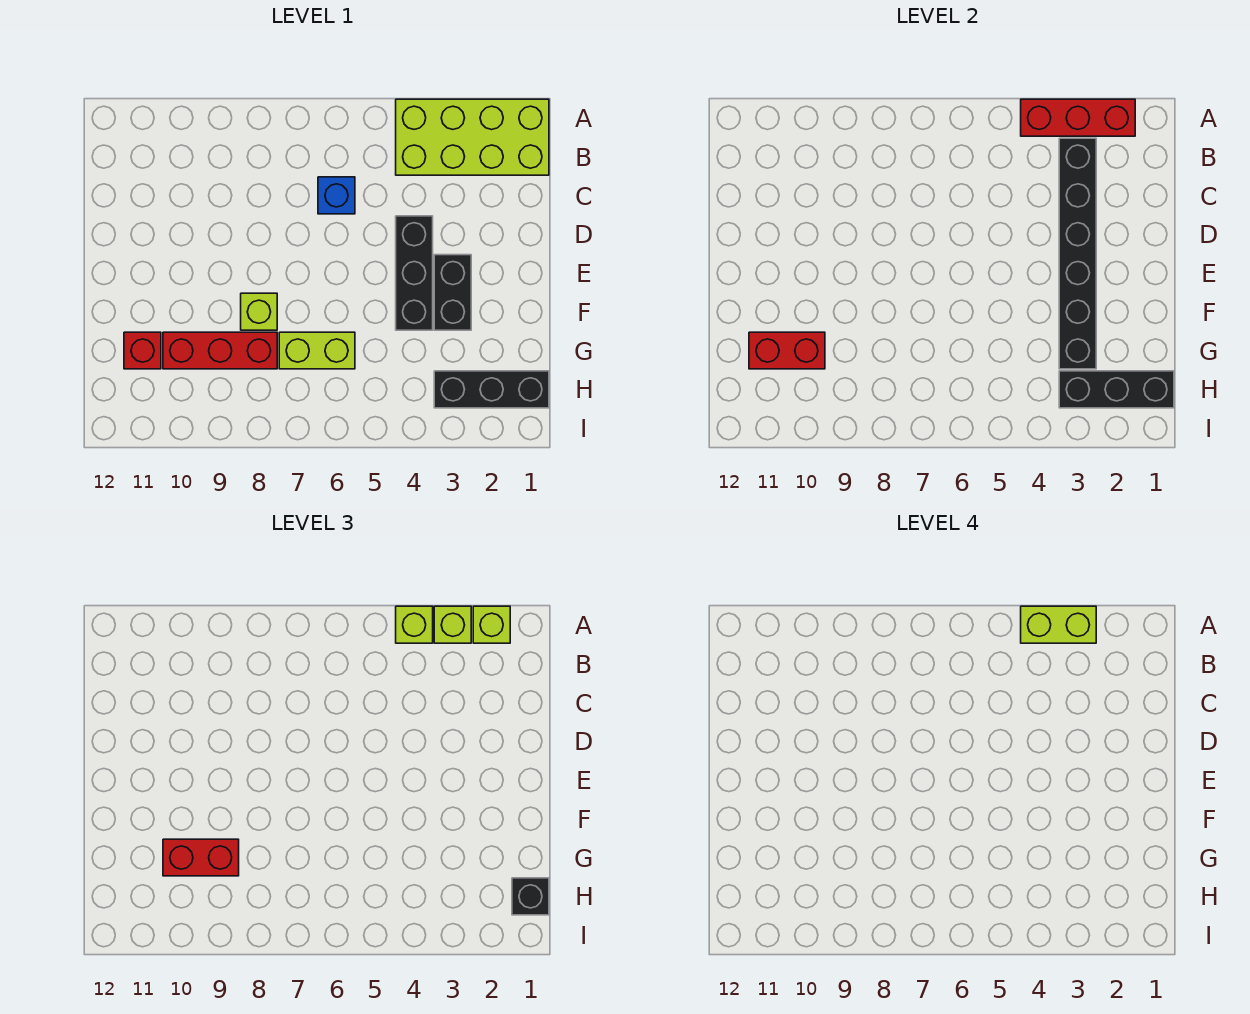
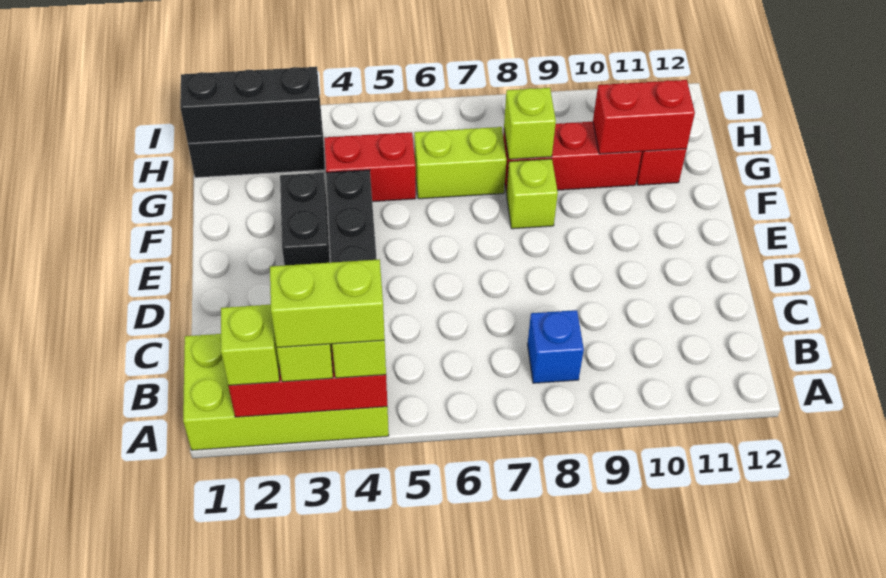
black 1x6 brick [1059,138,1096,369] -> none
blue 1x1 brick [318,177,355,214] -> blue 1x1 brick moved to [528,310,584,383]
none -> lime 1x1 brick [504,88,556,159]
red 1x2 brick [163,839,239,876] -> red 1x2 brick moved to [324,132,416,202]
black 1x1 brick [512,878,549,915] -> none

